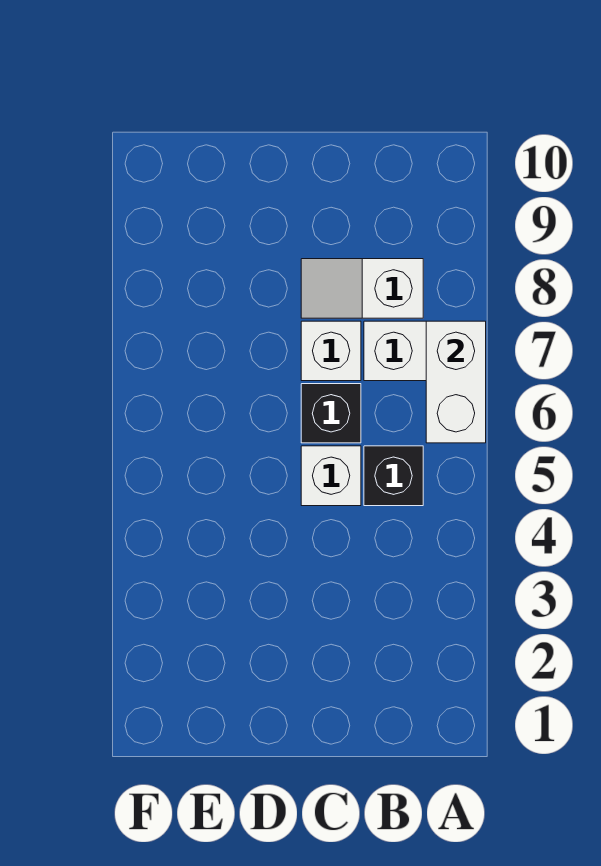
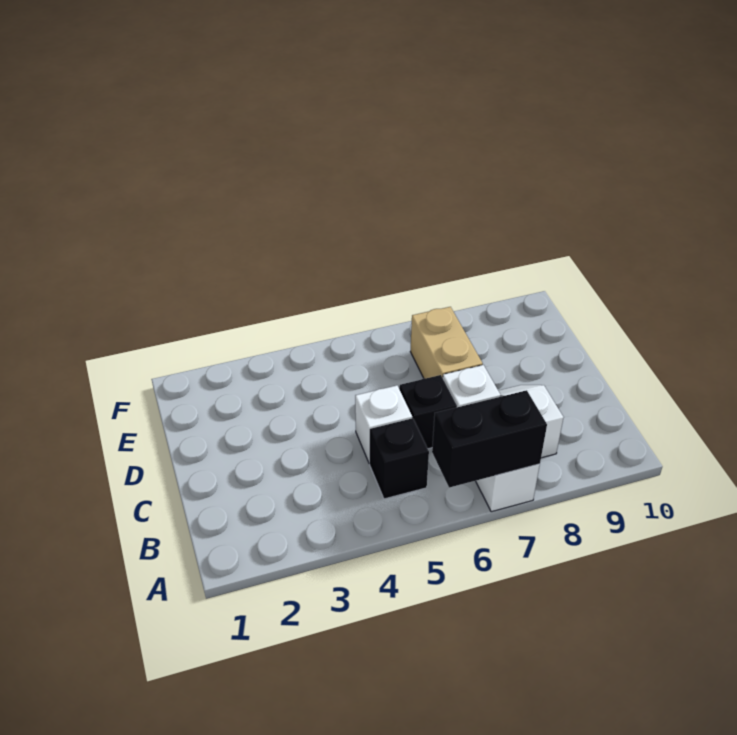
white 1x2 brick [426,321,486,443] -> black 1x2 brick [432,390,547,488]
none -> tan 1x2 brick [410,307,483,378]

